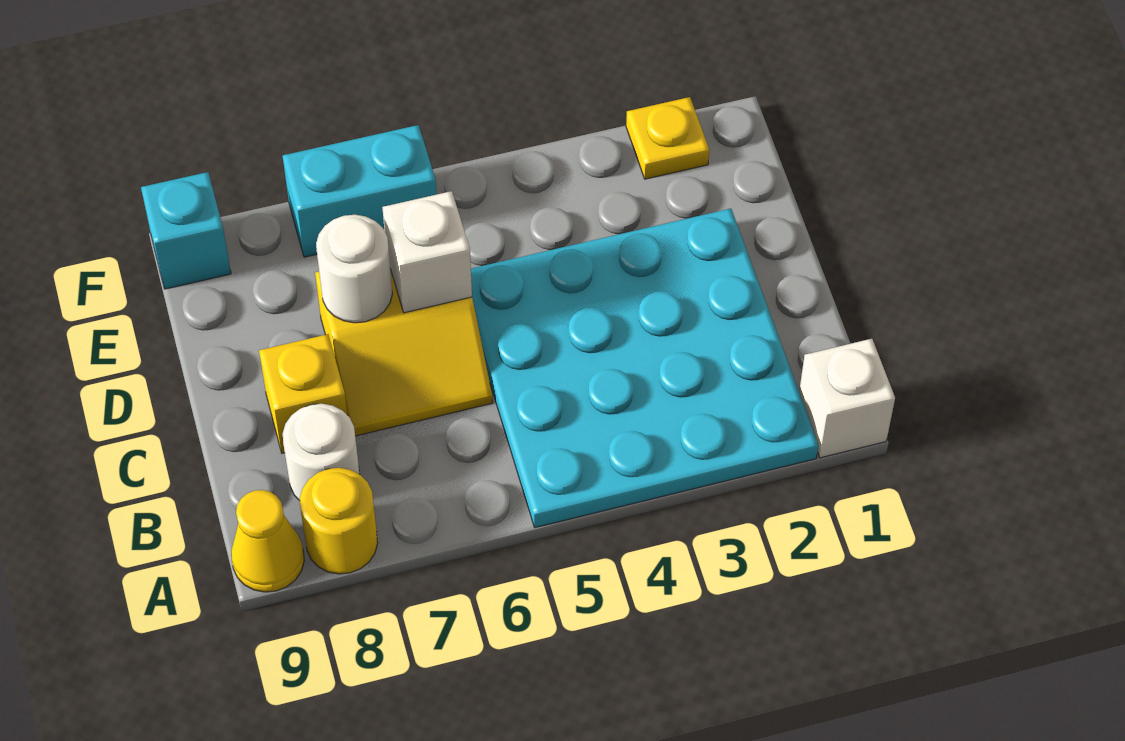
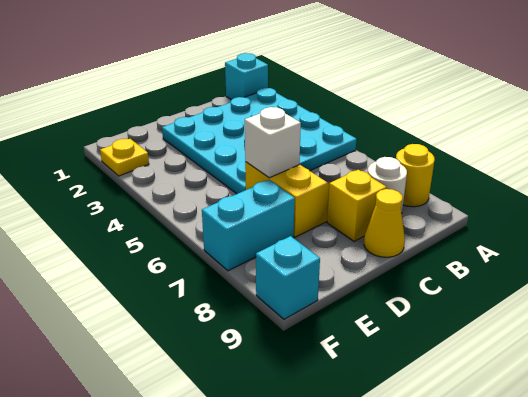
white 1x1 brick [799,339,895,458] -> cyan 1x1 brick [225,53,268,100]
yellow 1x1 cone [231,490,304,592] -> yellow 1x1 cone moved to [364,189,405,257]
white 1x1 round brick [316,215,392,323] -> none
cyan 1x2 brick [283,125,436,257] -> cyan 1x2 brick turned to [202,180,295,271]

